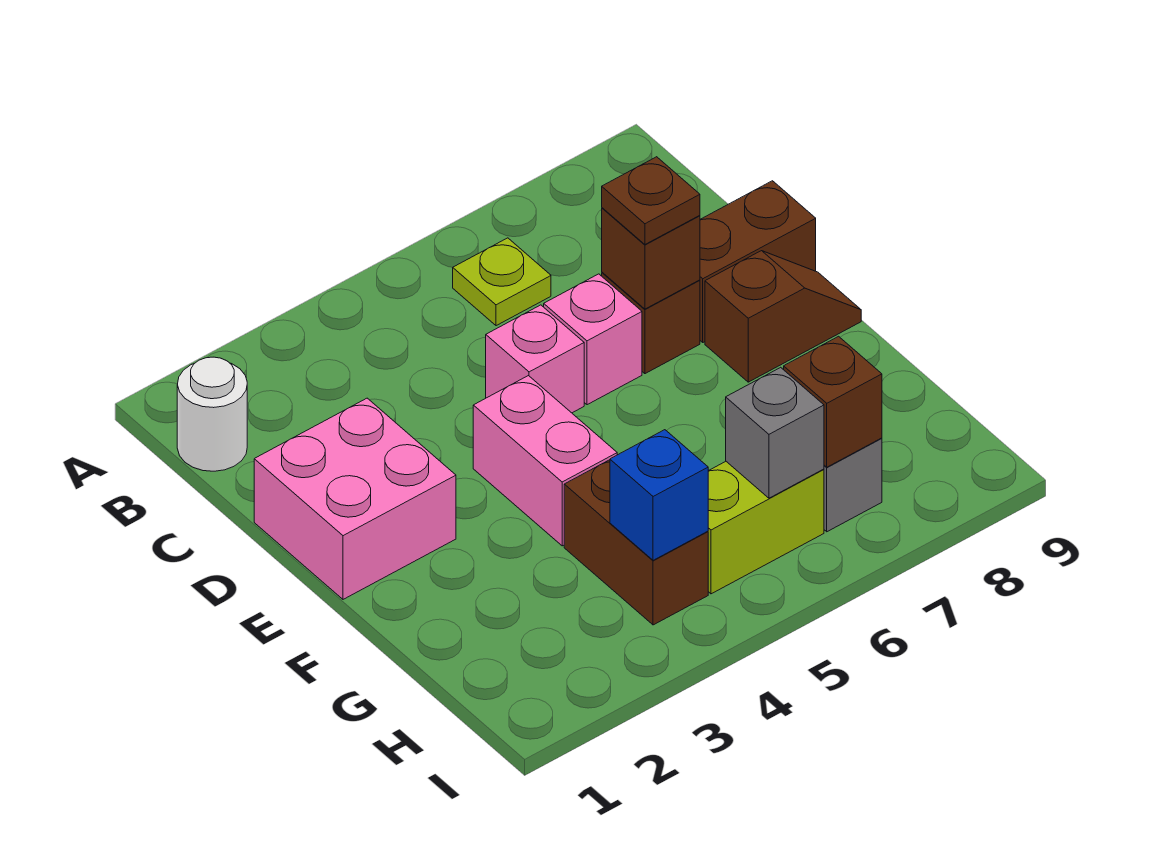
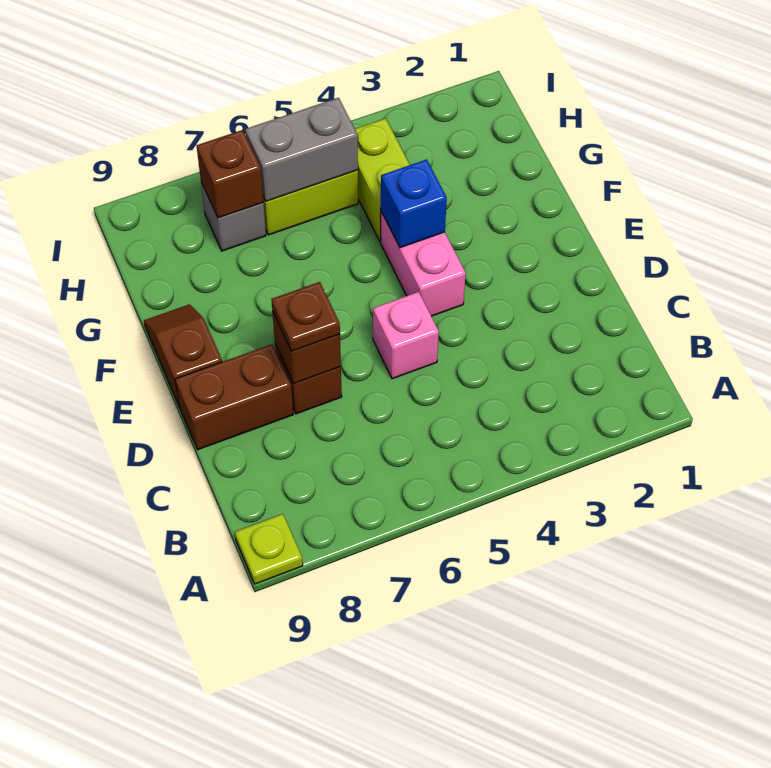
white 1x1 round brick [177,357,247,471] -> none
lime 1x1 plate [453,238,551,326] -> lime 1x1 plate moved to [235,514,303,584]
pink 2x2 brick [254,398,456,599] -> none
pink 1x1 brick [544,274,642,405] -> none
brown 1x2 slope [705,251,861,382] -> brown 1x2 slope turned to [144,304,222,407]
brown 1x2 brick [564,460,708,625] -> lime 1x2 brick [355,118,410,241]
blue 1x1 brick [610,430,708,560] -> blue 1x1 brick moved to [381,159,447,248]
grey 1x1 brick [726,367,824,498] -> grey 1x2 brick [245,98,358,201]

